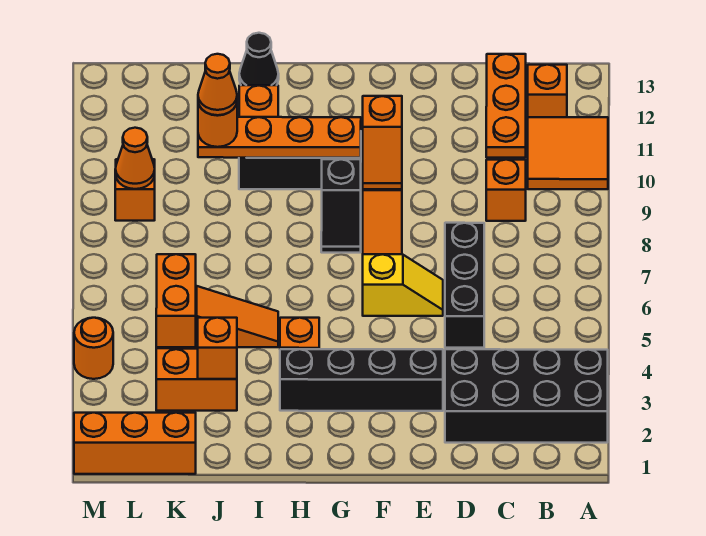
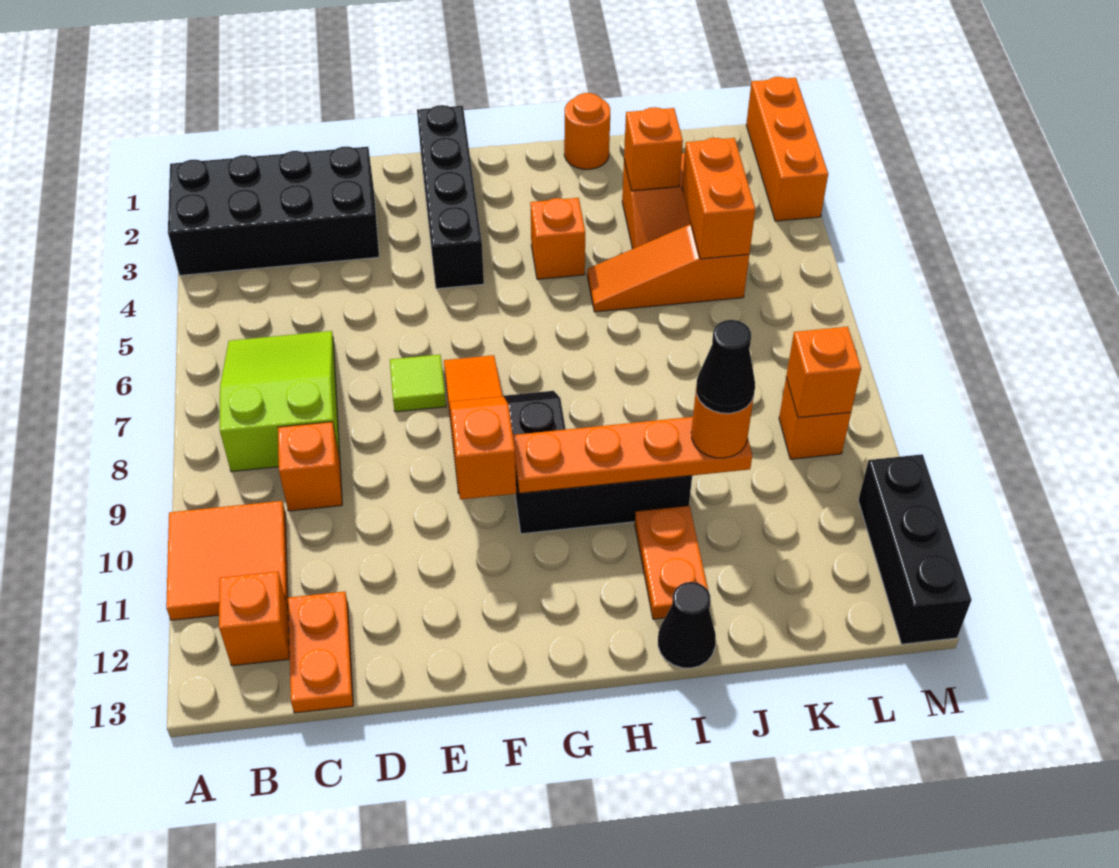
none -> lime 2x3 slope [220,331,340,472]
orange 1x3 plate [486,54,526,158] -> orange 1x2 plate [288,591,353,713]
black 1x3 brick [445,223,484,348] -> black 1x3 brick moved to [858,454,972,644]
black 1x4 brick [280,349,443,411] -> black 1x4 brick turned to [417,105,484,289]
yellow 1x2 slope [363,254,443,316] -> none
none -> lime 1x1 tile [390,355,446,412]
orange 1x1 cone [198,54,237,115] -> black 1x1 cone [696,320,755,413]
orange 1x3 brick [74,413,196,474] -> orange 1x3 brick turned to [746,77,828,221]
orange 1x1 cone [115,128,155,189] -> orange 1x1 brick [786,327,861,418]
orange 1x1 round brick [74,318,113,379] -> orange 1x1 round brick moved to [564,93,610,169]

